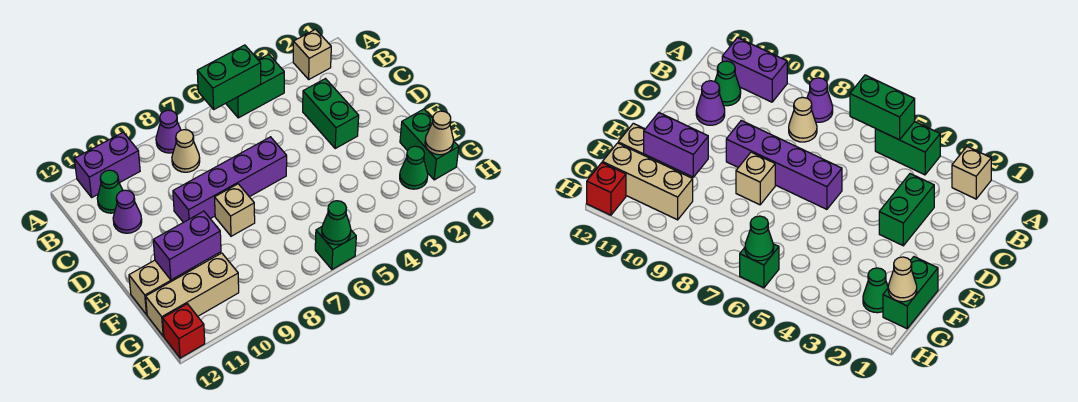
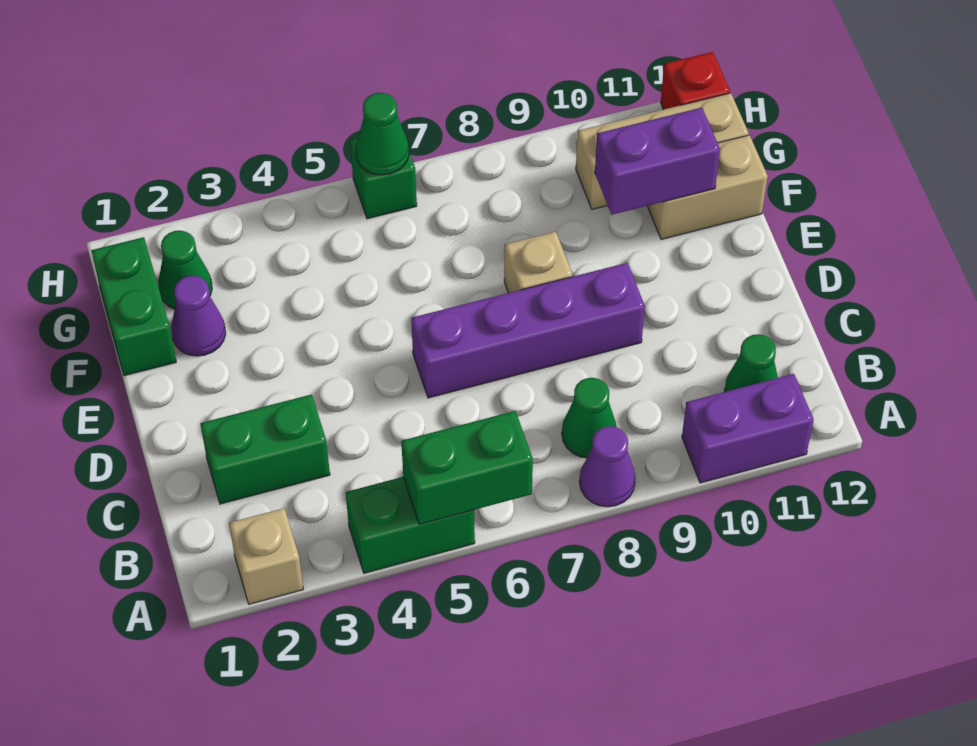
tan 1x1 cone [172,130,200,172] -> green 1x1 cone [562,378,616,458]
green 1x2 brick [303,79,359,148] -> green 1x2 brick turned to [200,394,330,504]
purple 1x1 cone [113,190,142,233] -> purple 1x1 cone moved to [171,276,226,356]
tan 1x1 cone [425,111,454,155] -> none

